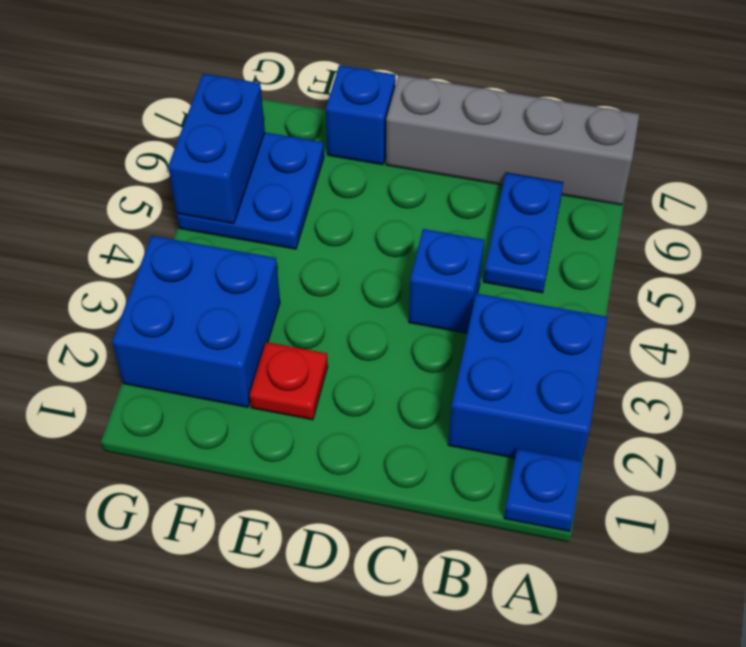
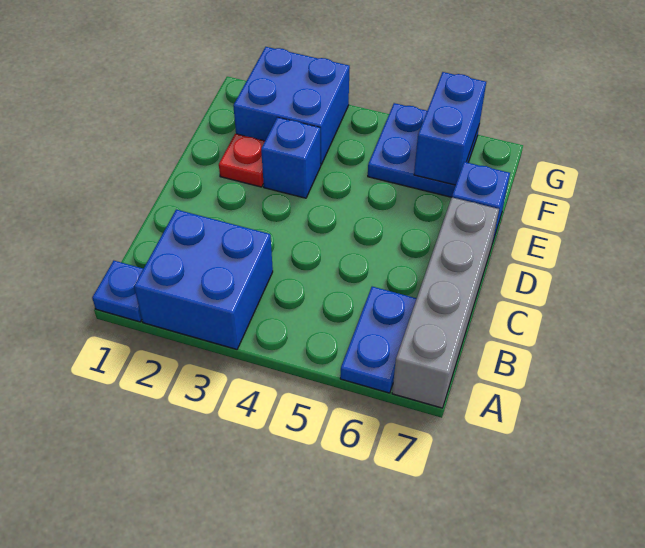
blue 1x2 plate [483,173,563,293] -> blue 1x2 plate turned to [340,287,417,393]
blue 1x1 brick [409,229,484,333] -> blue 1x1 brick moved to [261,117,321,198]
blue 1x2 brick [168,74,265,224] -> blue 1x2 brick turned to [414,72,486,185]

